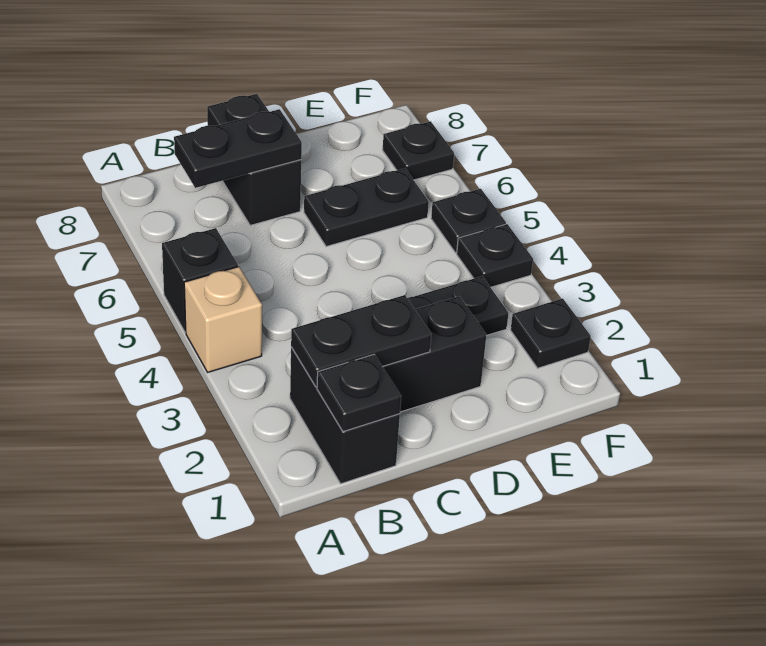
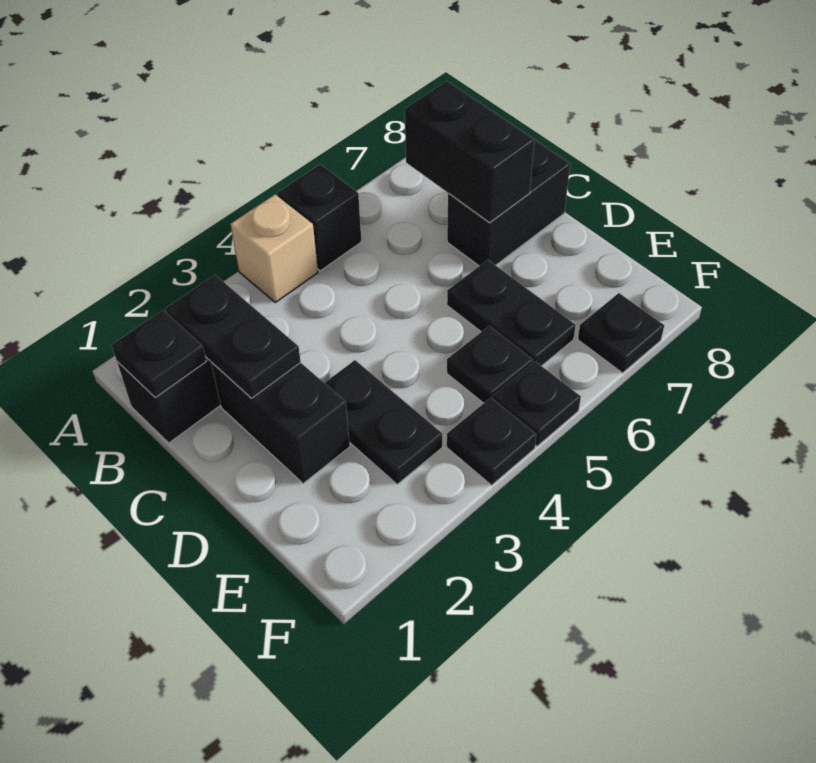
black 1x2 plate [174,109,302,188] -> black 1x2 brick [405,81,534,223]
black 1x1 plate [511,299,591,368] -> black 1x1 plate moved to [447,326,533,403]

